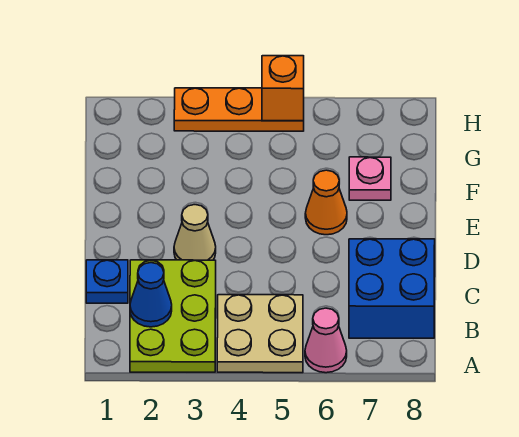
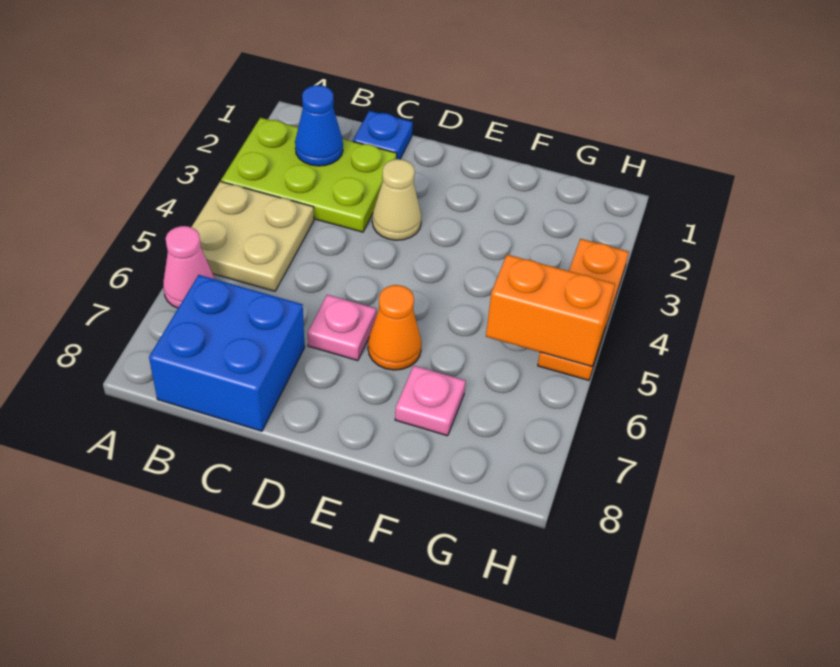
none -> pink 1x1 plate [308,295,376,361]
orange 1x1 brick [262,56,304,121] -> orange 1x2 brick [486,255,615,367]

